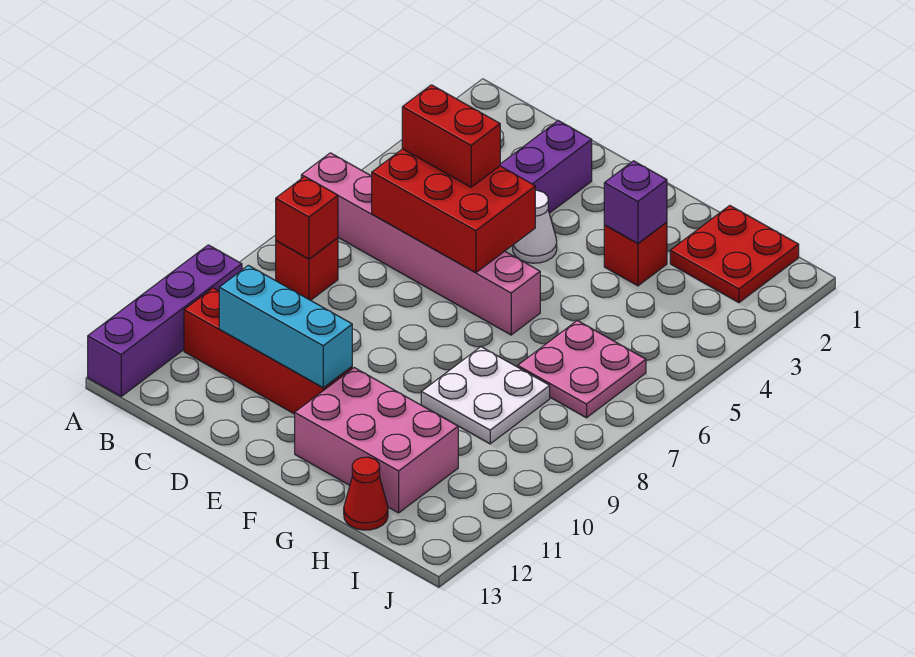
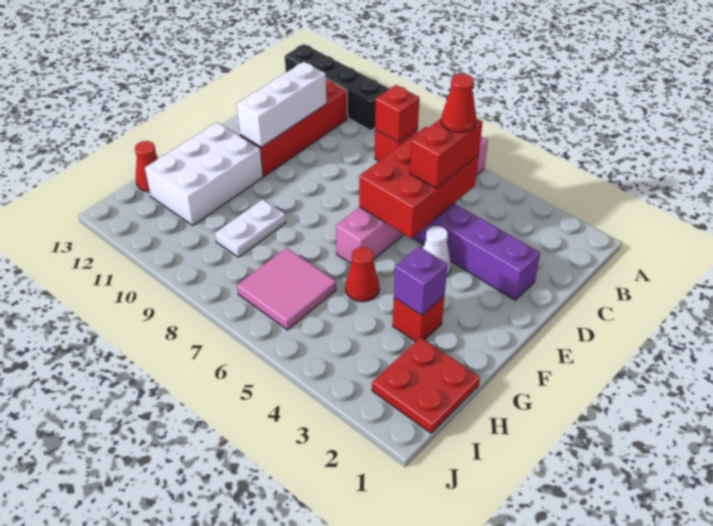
purple 1x4 brick [88,245,242,396] -> black 1x4 brick [285,44,389,130]
none -> red 1x1 cone [441,74,476,133]
cyan 1x3 brick [219,265,352,388] -> white 1x3 brick [237,62,327,147]
pink 2x3 brick [295,368,458,513] -> white 2x3 brick [145,122,263,225]
none -> red 1x1 cone [346,247,379,302]
white 2x2 plate [421,347,550,444] -> white 1x2 plate [215,199,286,257]
pink 2x2 plate [518,320,646,418] -> pink 2x2 tile [237,248,336,330]

